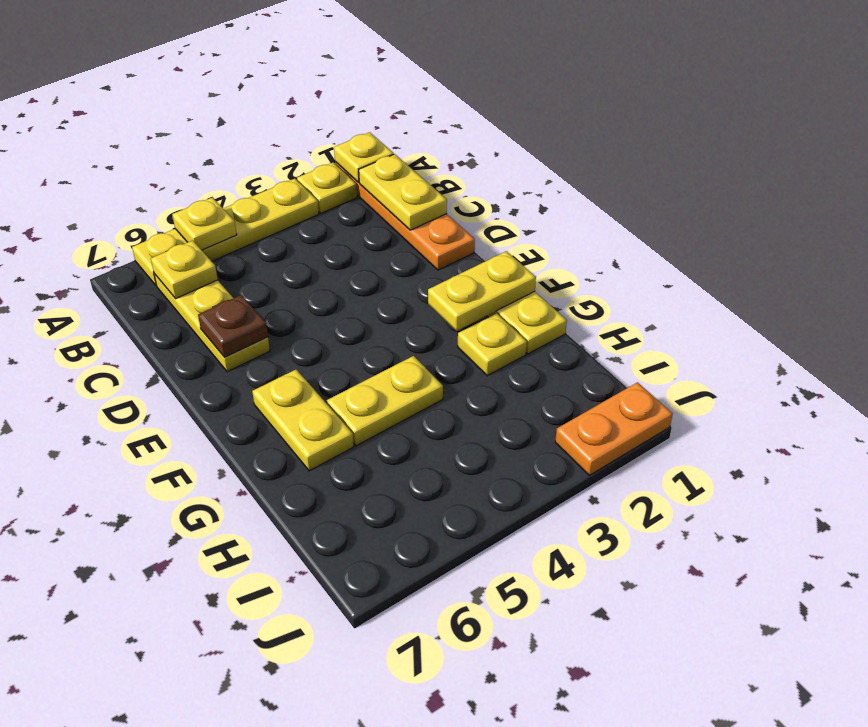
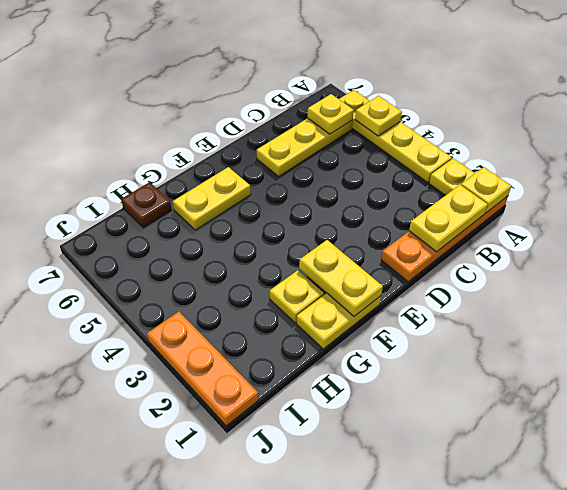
brown 1x1 plate [198,295,268,357] -> brown 1x1 plate moved to [121,182,172,228]
yellow 1x2 plate [327,356,443,446] -> none
orange 1x2 plate [555,382,673,475] -> orange 1x3 plate [147,311,258,426]

